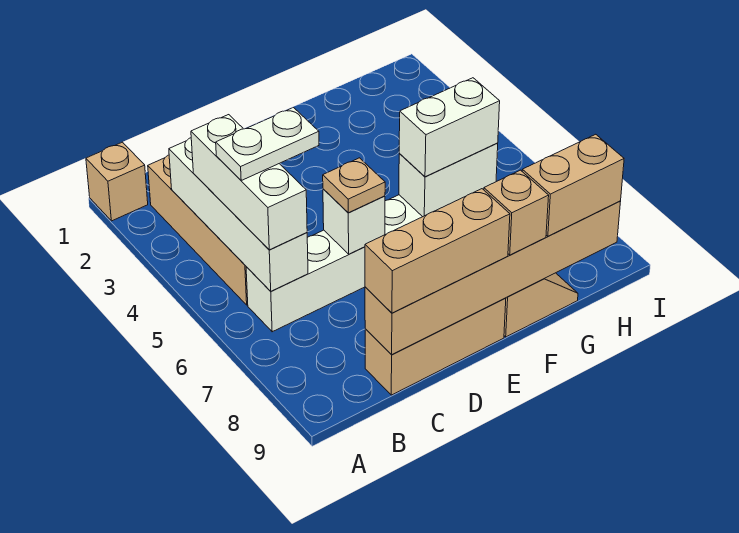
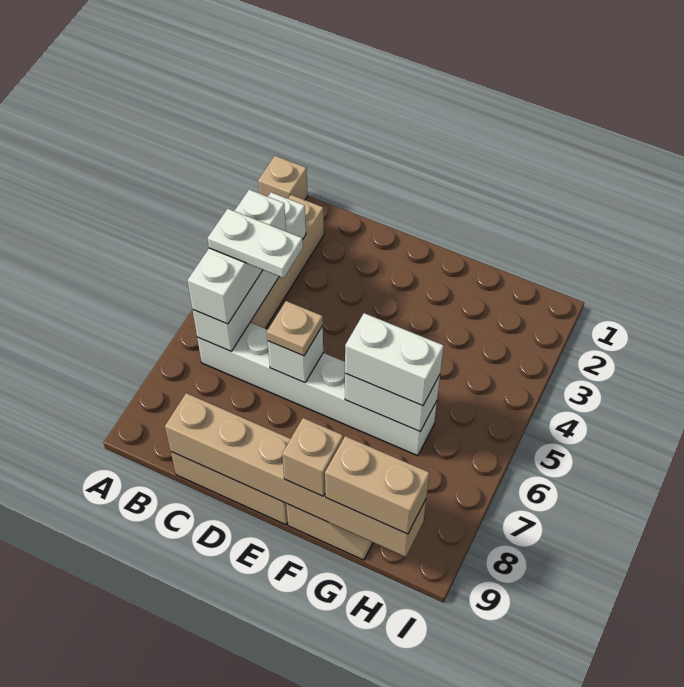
tan 1x3 brick [365,189,510,313] -> none

